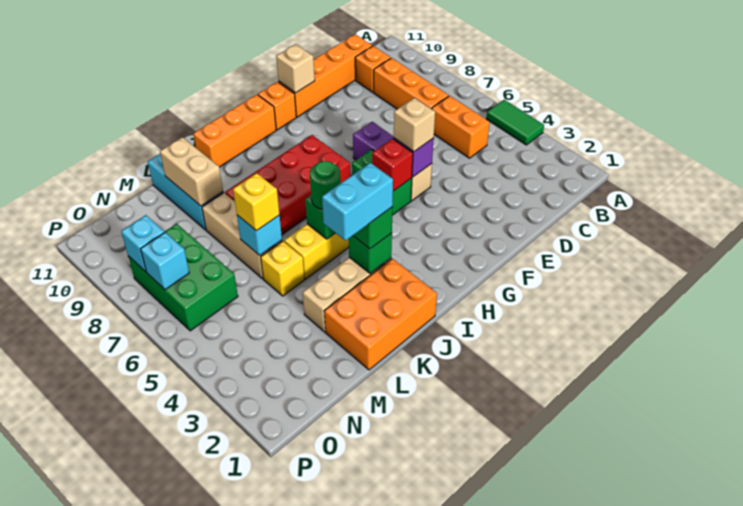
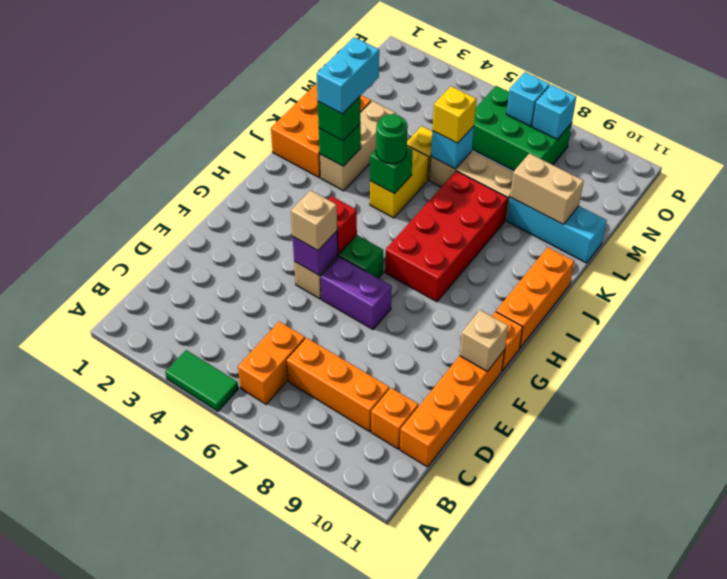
orange 1x2 brick [432,96,490,158] -> orange 1x2 brick turned to [238,322,305,404]

